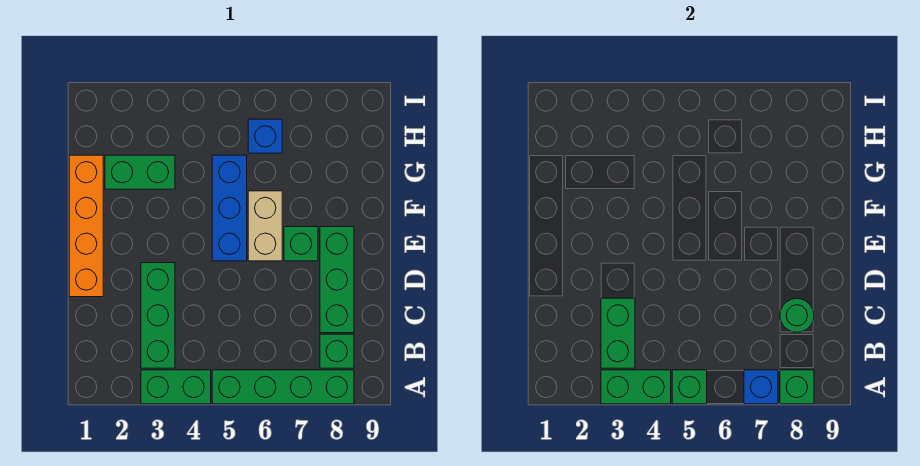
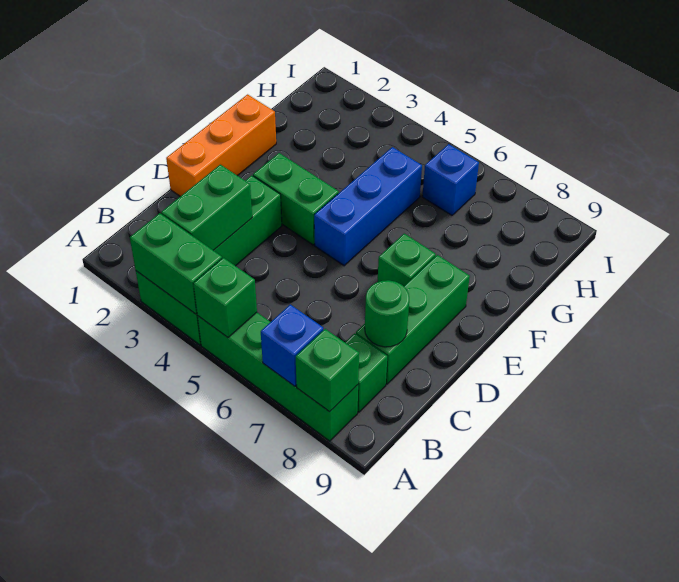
orange 1x4 brick [69,155,103,297] -> orange 1x3 brick [166,94,276,196]
tan 1x2 brick [248,191,282,261] -> none
green 1x2 brick [105,155,175,189] -> green 1x2 brick moved to [253,153,339,245]

